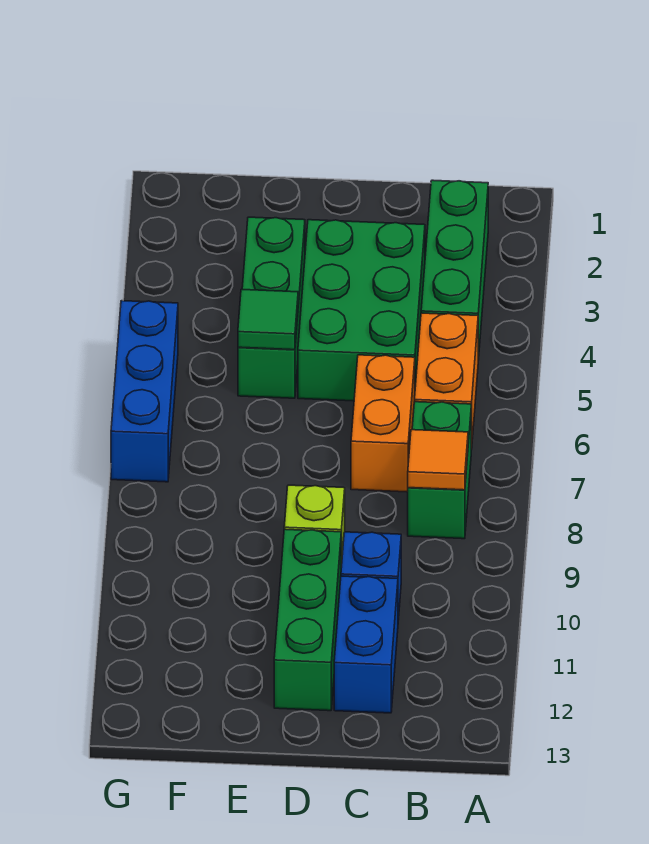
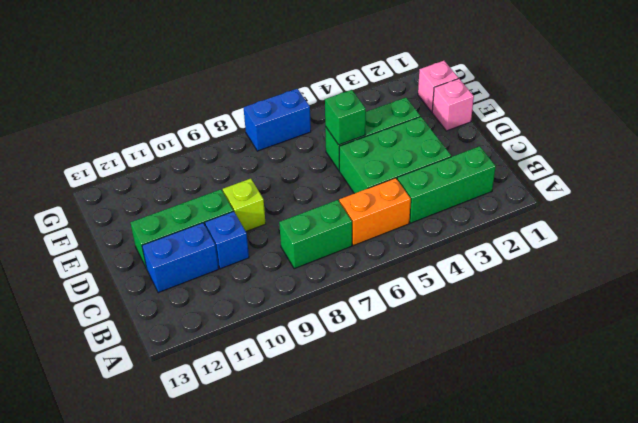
orange 1x1 tile [408,430,468,490] -> none
orange 1x2 brick [351,355,415,492] -> none
none -> pink 1x1 brick [432,79,474,131]
green 1x1 tile [238,289,298,350] -> green 1x1 brick [325,90,366,145]
none -> pink 1x1 brick [418,61,458,112]
blue 1x3 brick [111,301,178,482] -> blue 1x2 brick [244,89,311,151]

